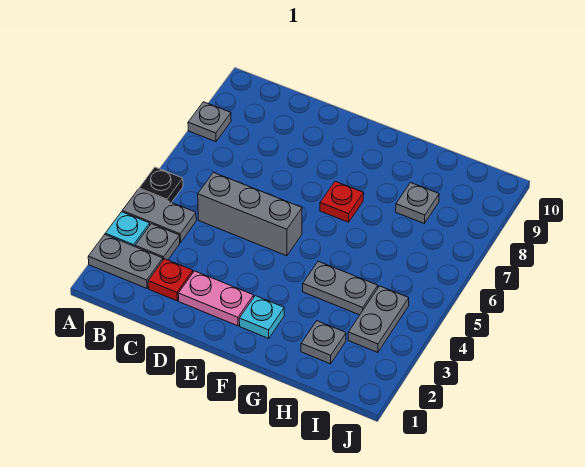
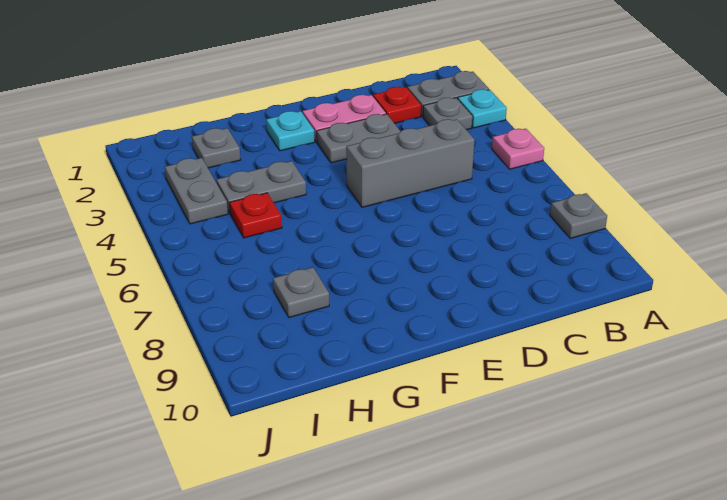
grey 1x2 plate [122,189,196,242] -> grey 1x2 plate moved to [317,114,400,163]
black 1x1 plate [139,167,183,202] -> pink 1x1 plate [492,129,544,169]
red 1x1 plate [320,181,364,222] -> red 1x1 plate moved to [230,193,282,238]

